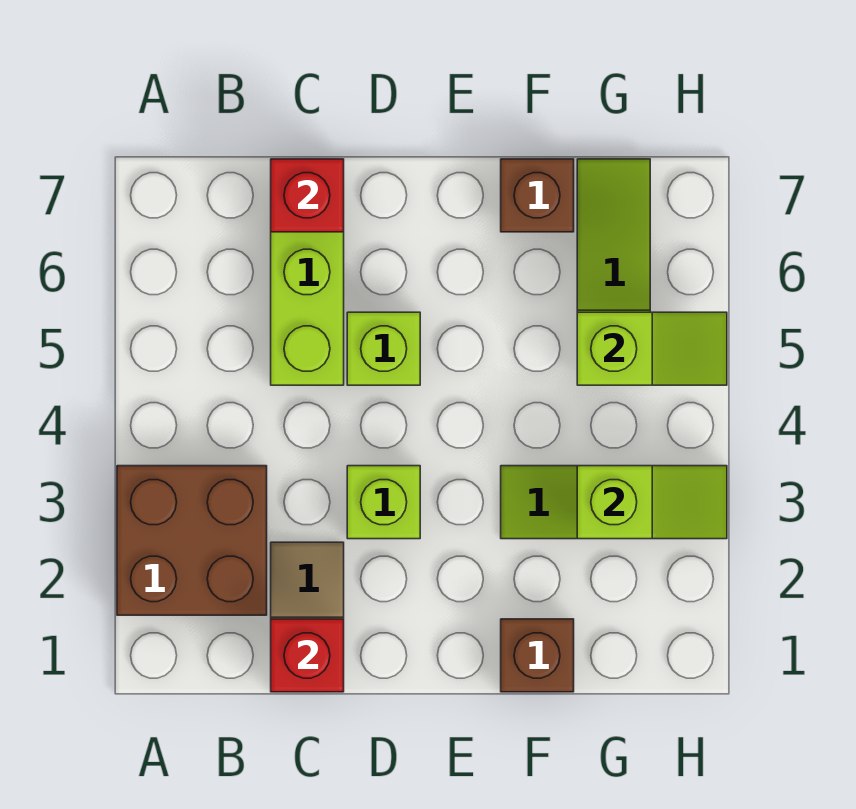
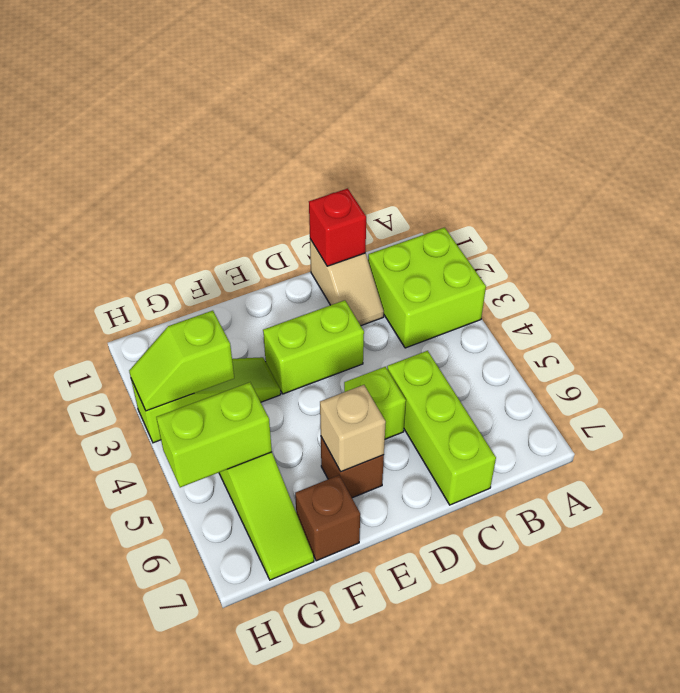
brown 2x2 brick [117,466,267,615] -> lime 2x2 brick [368,228,486,348]
red 1x1 brick [271,159,344,232] -> none
lime 1x1 brick [347,466,420,539] -> lime 1x2 brick [263,300,364,394]
none -> tan 1x1 brick [320,385,386,472]
brown 1x1 brick [501,619,574,692] -> brown 1x1 brick moved to [321,437,384,498]
lime 1x2 slope [577,312,727,385] -> lime 1x2 brick [156,382,272,487]

